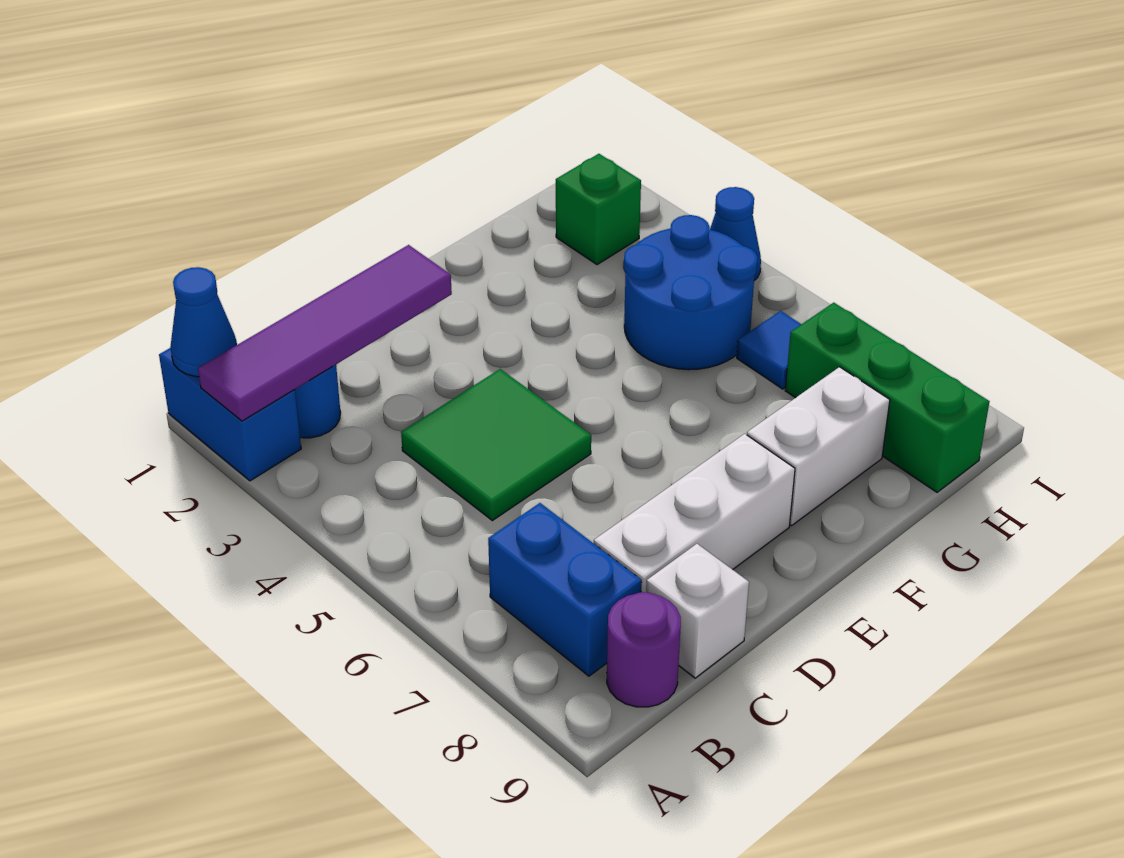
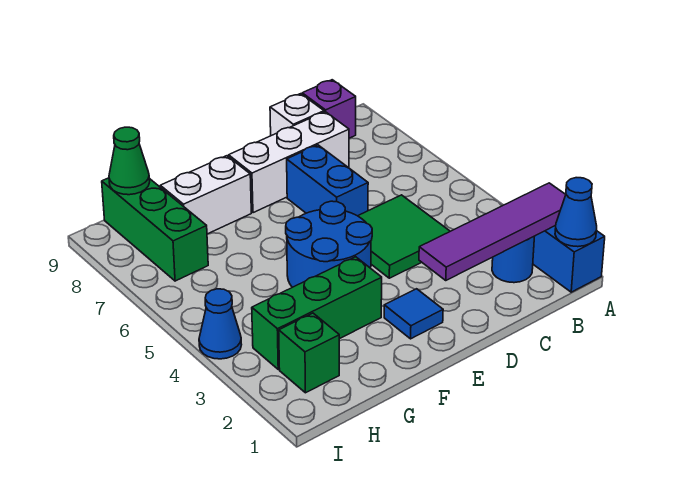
blue 1x2 brick [488,503,642,676] -> blue 1x2 brick moved to [287,145,368,216]
purple 1x1 round brick [607,592,681,707] -> purple 1x1 brick [302,80,356,138]
none -> green 1x3 brick [252,257,382,369]
blue 2x2 round brick [624,215,758,370] -> blue 2x2 round brick moved to [286,201,372,287]
blue 1x1 tile [737,311,801,389] -> blue 1x1 tile moved to [384,289,443,339]
none -> green 1x1 cone [109,127,150,195]

